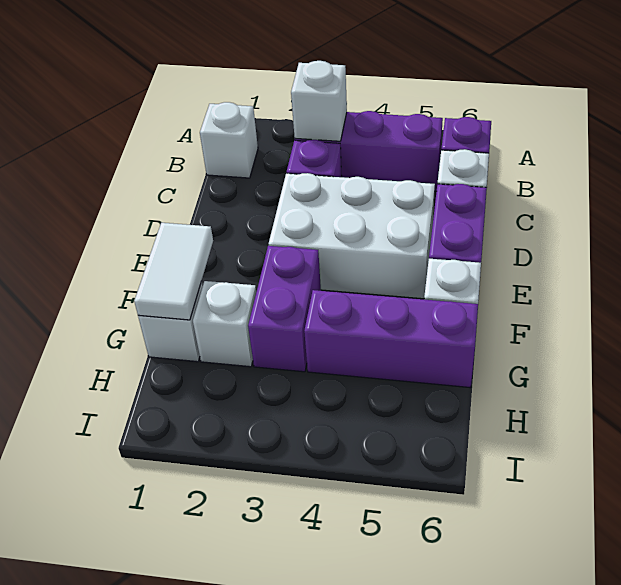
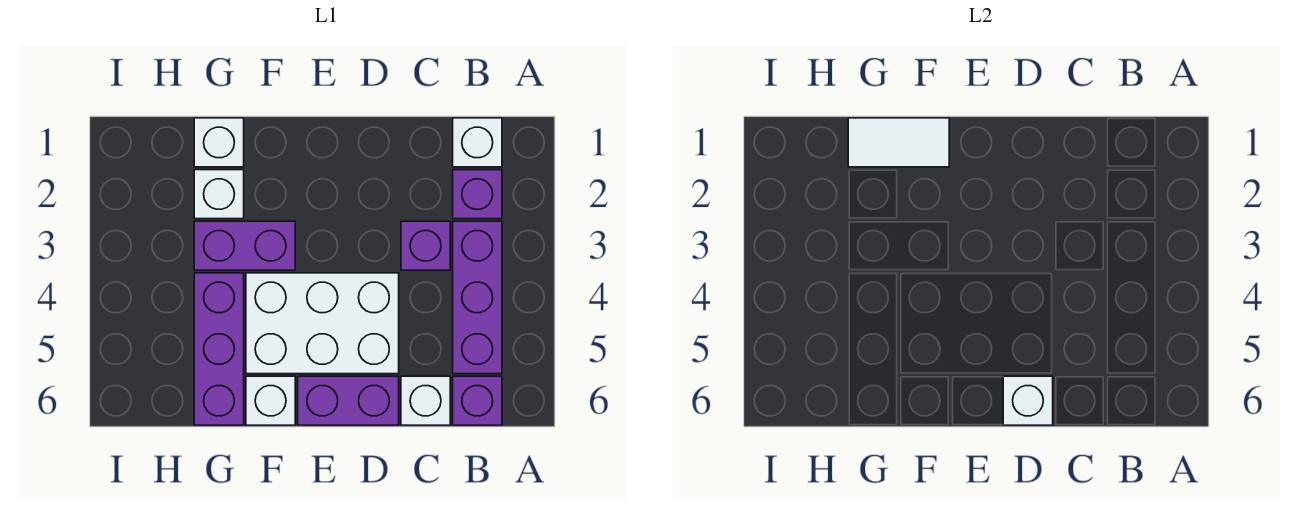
none -> purple 1x1 brick [453,170,502,219]
white 1x1 brick [291,61,347,141] -> white 1x1 brick moved to [1003,376,1053,425]
white 2x3 brick [269,173,435,299] -> white 2x3 brick turned to [246,273,399,374]

